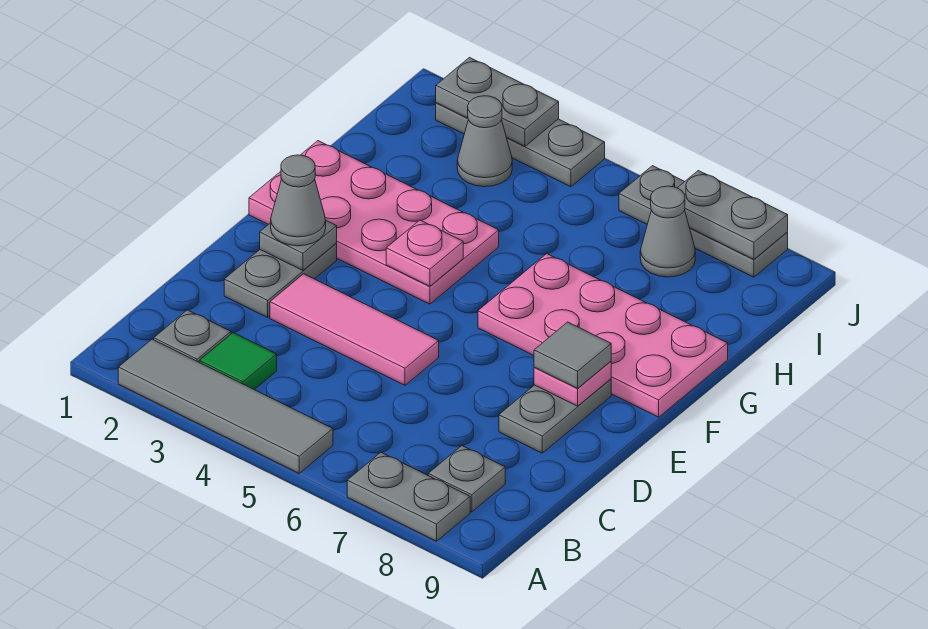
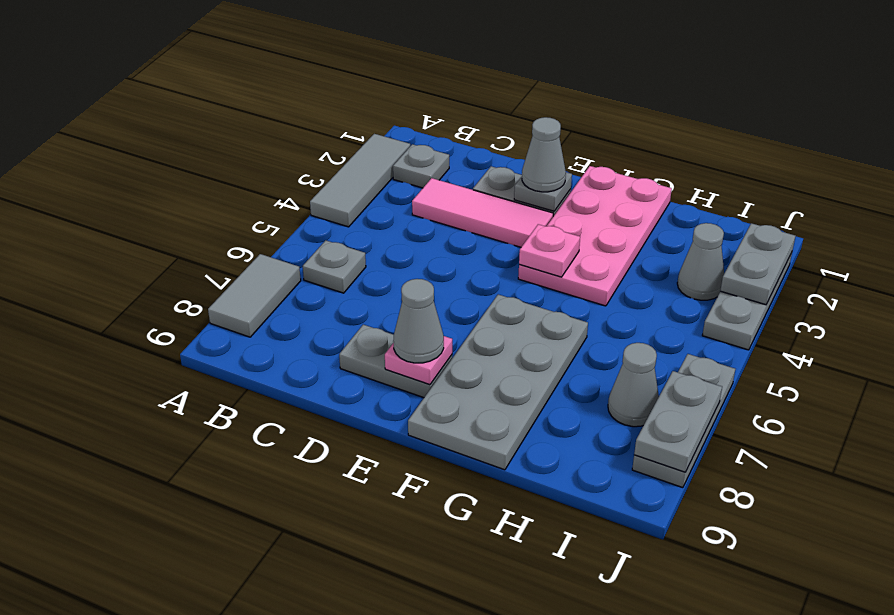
grey 1x4 tile [118,339,333,473] -> grey 1x3 tile [310,134,410,227]
grey 1x2 plate [347,452,470,541] -> grey 1x2 tile [208,254,301,337]
green 1x1 tile [199,333,277,390] -> none
grey 1x1 plate [428,446,505,512] -> grey 1x1 plate moved to [303,240,366,293]
pink 1x3 tile [270,274,439,385] -> pink 1x3 tile turned to [412,178,553,247]
grey 1x1 tile [534,322,611,388] -> grey 1x1 cone [393,279,444,363]
pink 2x4 plate [478,254,728,417] -> grey 2x4 plate [408,294,588,470]

